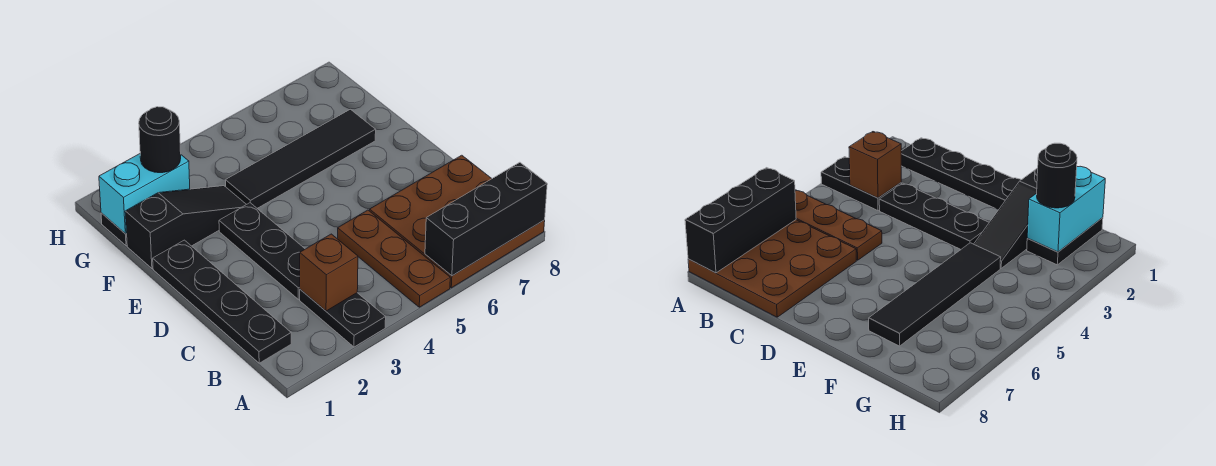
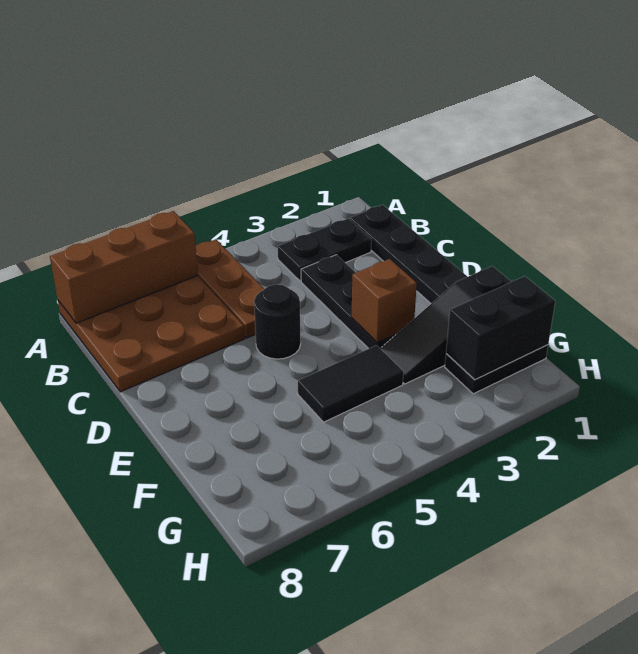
black 1x2 plate [300,289,386,347] -> black 1x2 plate turned to [278,219,371,281]
black 1x3 brick [425,162,547,276] -> brown 1x3 brick [50,211,198,323]
brown 1x1 brick [300,234,358,311] -> brown 1x1 brick moved to [351,259,417,342]
black 1x4 tile [226,109,376,208] -> black 1x2 tile [298,345,403,422]
cyan 1x2 brick [99,154,190,234] -> black 1x2 brick [446,276,555,380]
black 1x1 round brick [139,107,181,173] -> black 1x1 round brick moved to [254,284,301,359]

